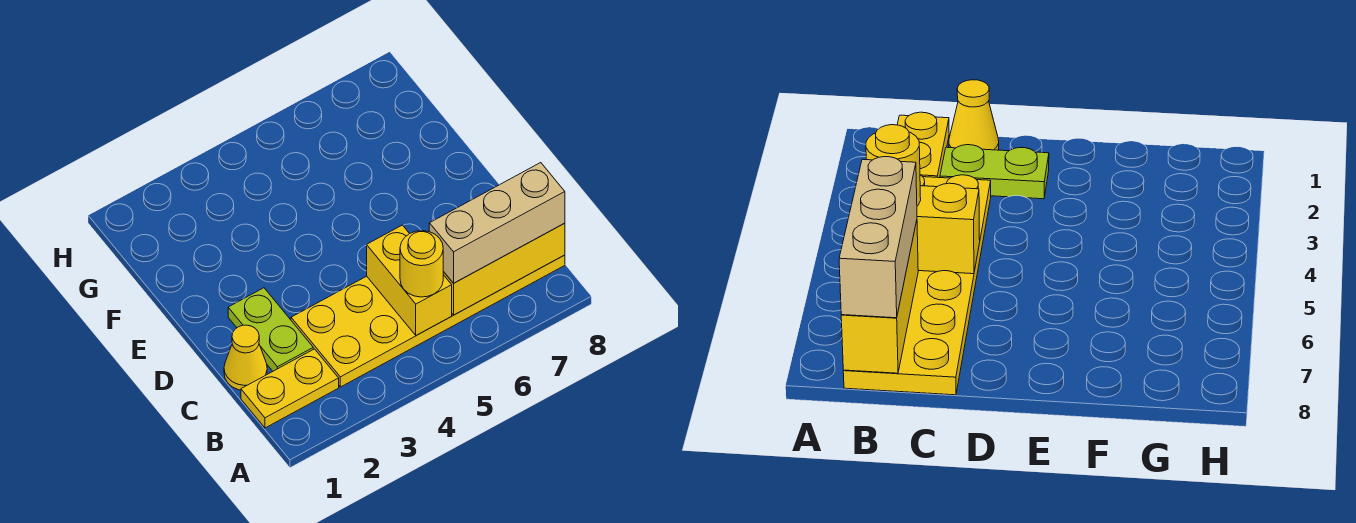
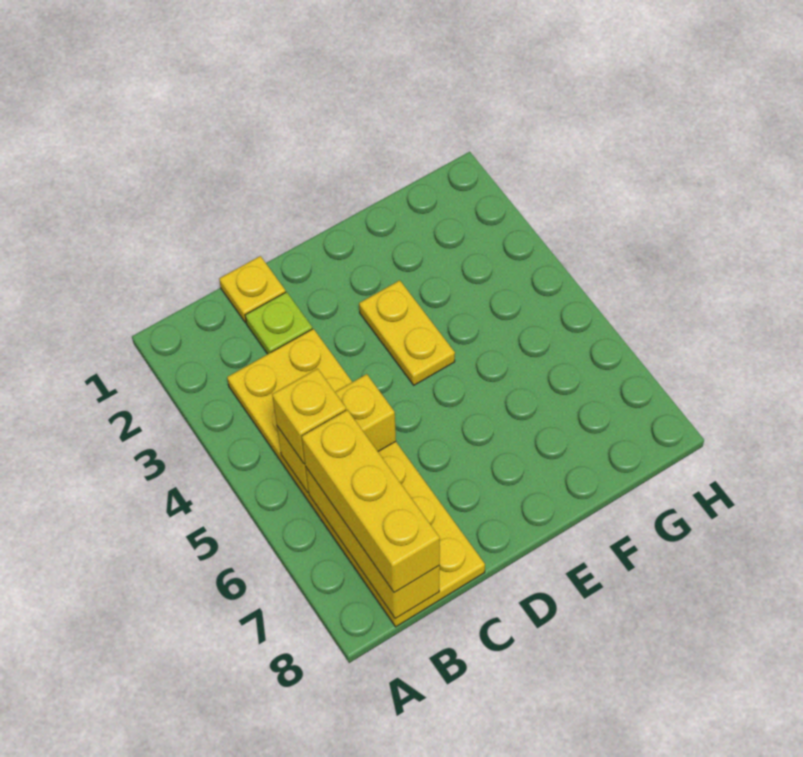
yellow 1x2 plate [241,349,339,428] -> yellow 1x2 plate moved to [359,280,455,385]
yellow 1x1 round brick [400,231,443,297] -> yellow 1x1 brick [272,369,346,464]
tan 1x3 brick [429,163,565,283] -> yellow 1x3 brick [302,410,440,593]
yellow 1x1 cone [224,325,267,390] -> yellow 1x1 plate [219,256,286,323]
lime 1x2 plate [228,288,313,371] -> lime 1x1 plate [245,292,312,354]

